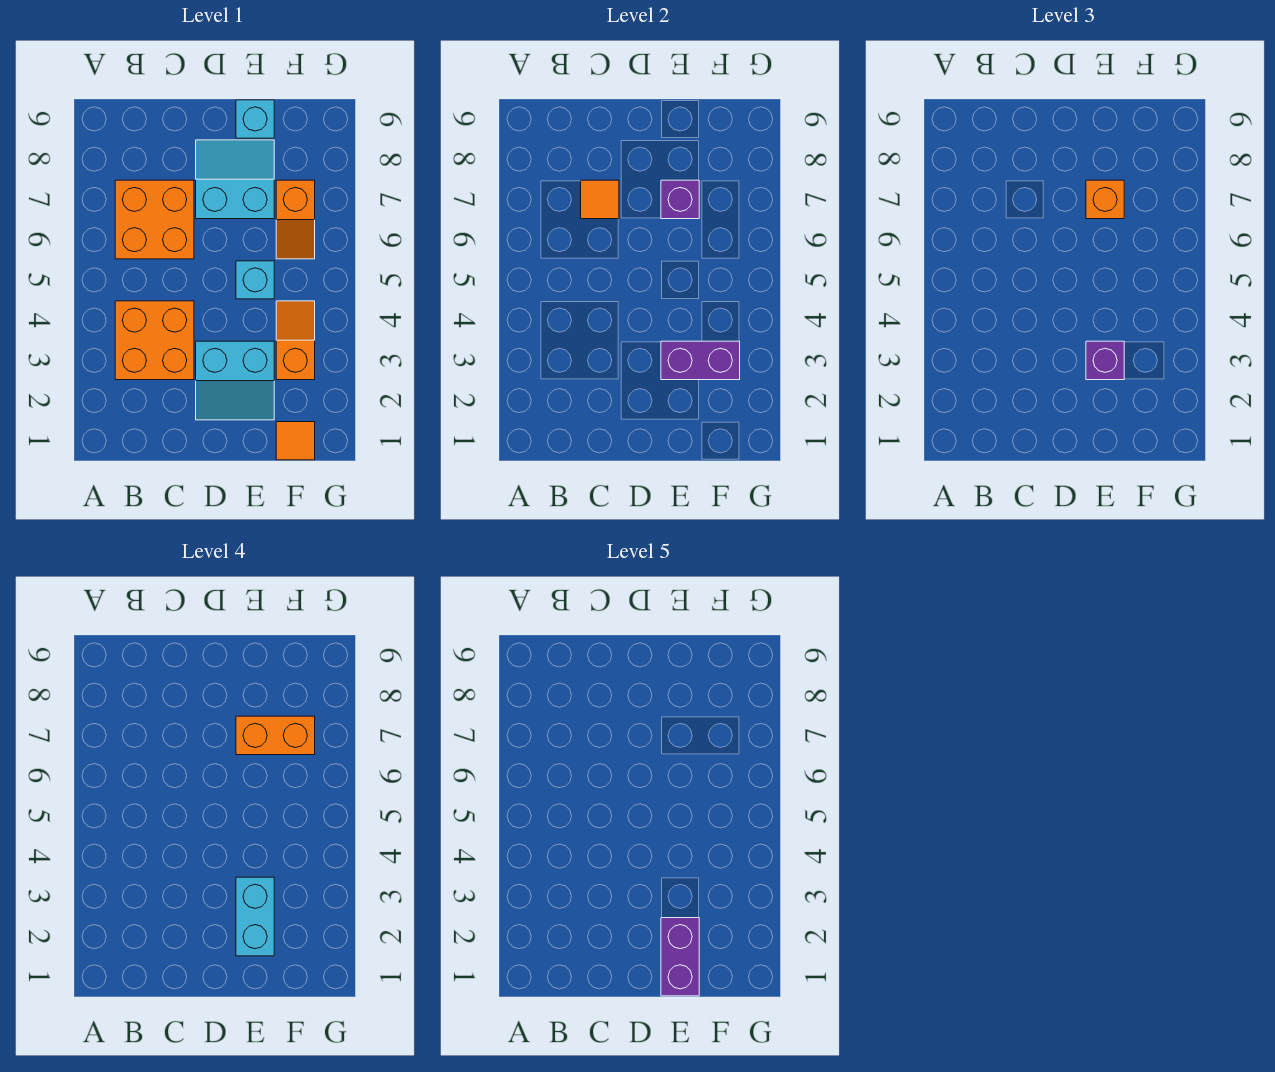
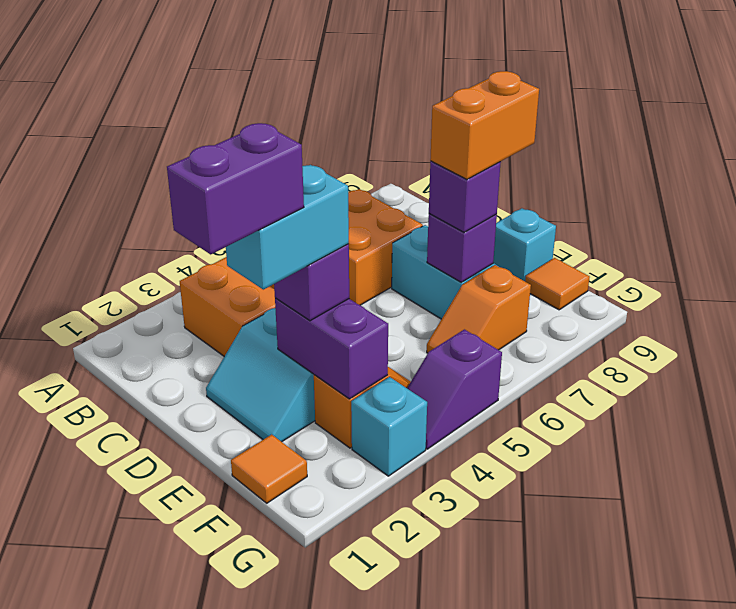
orange 1x1 tile [581,180,619,219] -> orange 1x1 tile moved to [525,258,590,310]
cyan 1x1 brick [236,261,274,299] -> cyan 1x1 brick moved to [351,377,427,476]
orange 1x1 brick [1086,180,1124,219] -> purple 1x1 brick [429,161,501,232]
orange 1x2 brick [236,716,315,755] -> orange 1x2 brick turned to [430,71,539,179]
none -> purple 1x2 slope [407,329,502,449]

